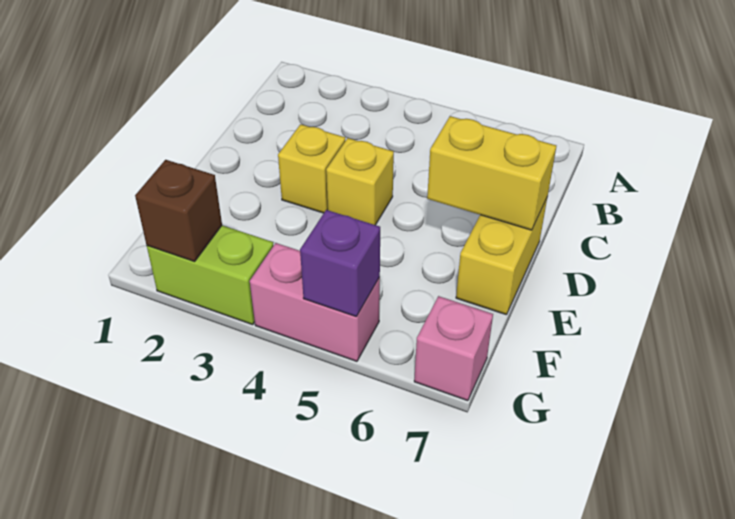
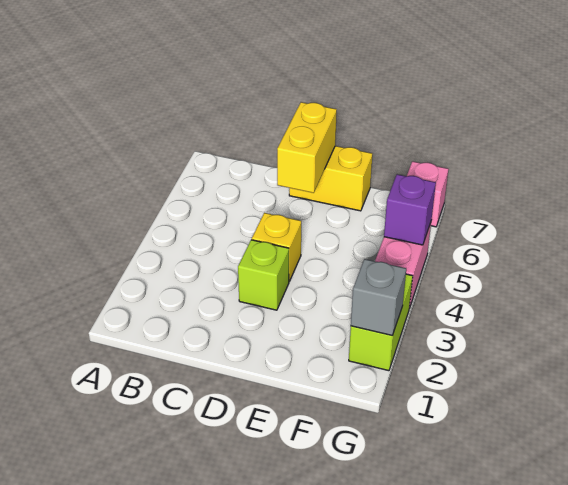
yellow 1x1 brick [278,124,345,213] -> lime 1x1 brick [238,240,289,310]
brown 1x1 brick [135,160,222,262] -> grey 1x1 brick [351,259,406,336]

